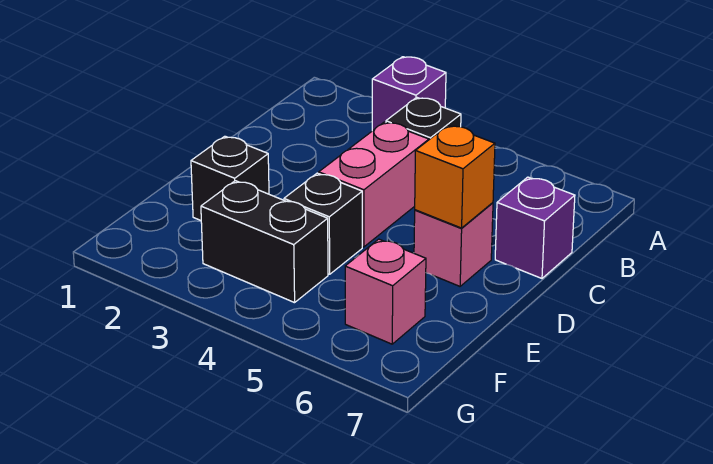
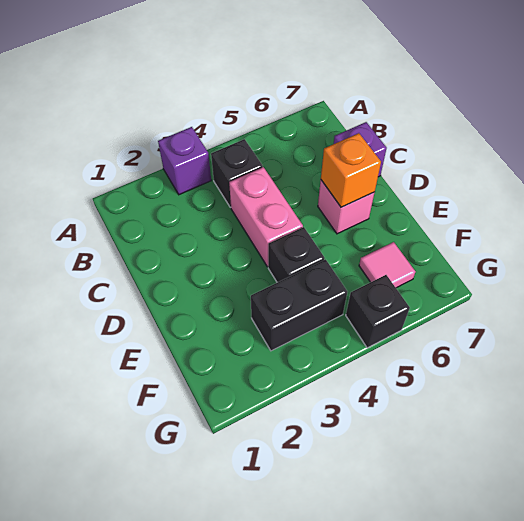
black 1x1 brick [191,136,269,220] -> black 1x1 brick moved to [346,275,410,348]
pink 1x1 brick [345,239,426,344] -> pink 1x1 tile [359,242,416,288]

